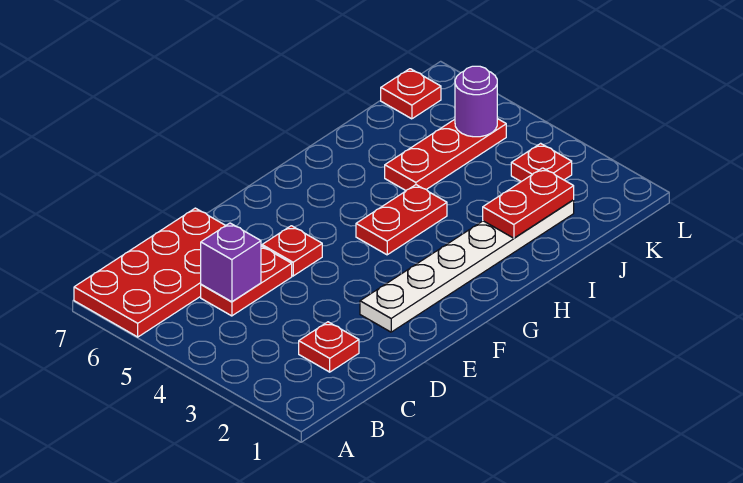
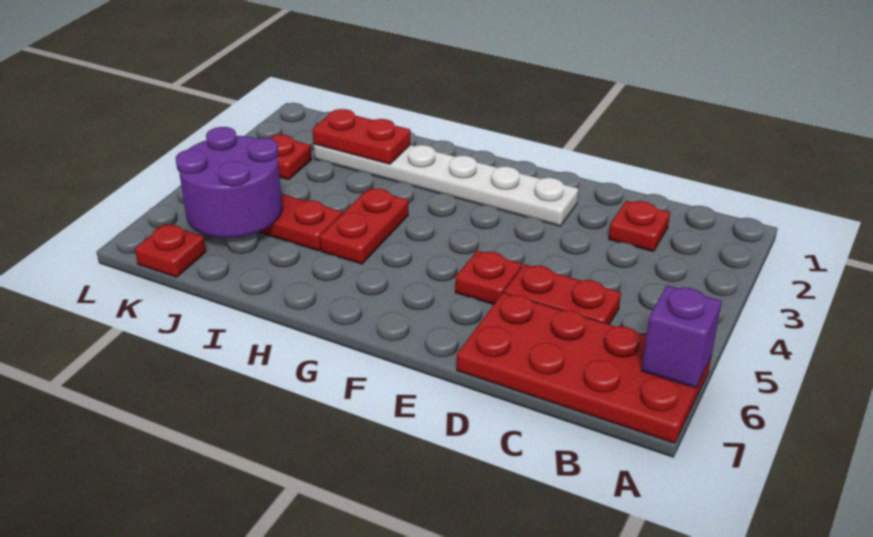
purple 1x1 brick [201,223,261,302] -> purple 1x1 brick moved to [641,285,722,388]
red 1x2 plate [356,185,447,255] -> red 1x2 plate turned to [320,189,408,264]
purple 1x1 round brick [455,66,497,137] -> purple 2x2 round brick [176,127,282,238]

